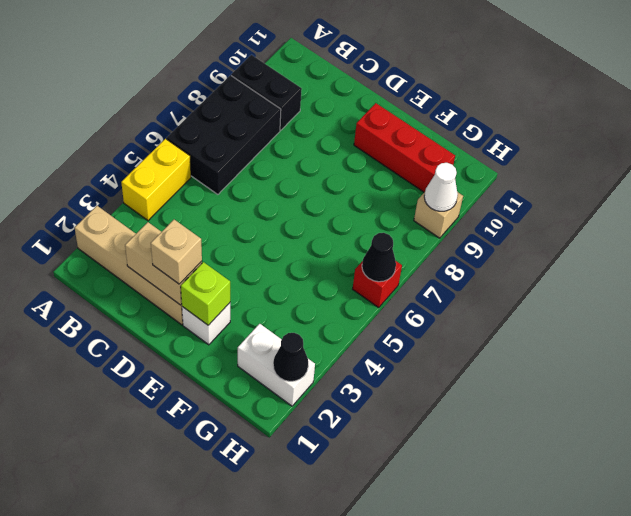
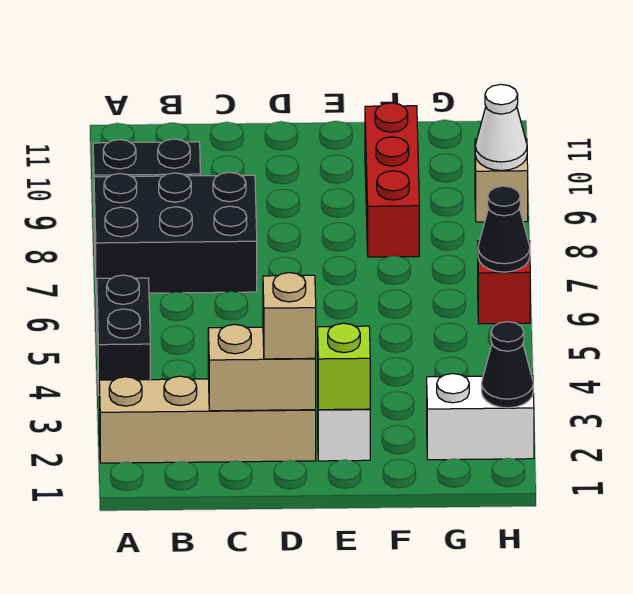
yellow 1x2 brick [121,139,191,221] -> black 1x2 brick [97,275,150,395]
black 2x3 brick [167,75,281,194] -> black 2x3 brick turned to [94,172,257,294]
red 1x3 brick [354,103,455,192] -> red 1x3 brick turned to [365,103,419,257]

